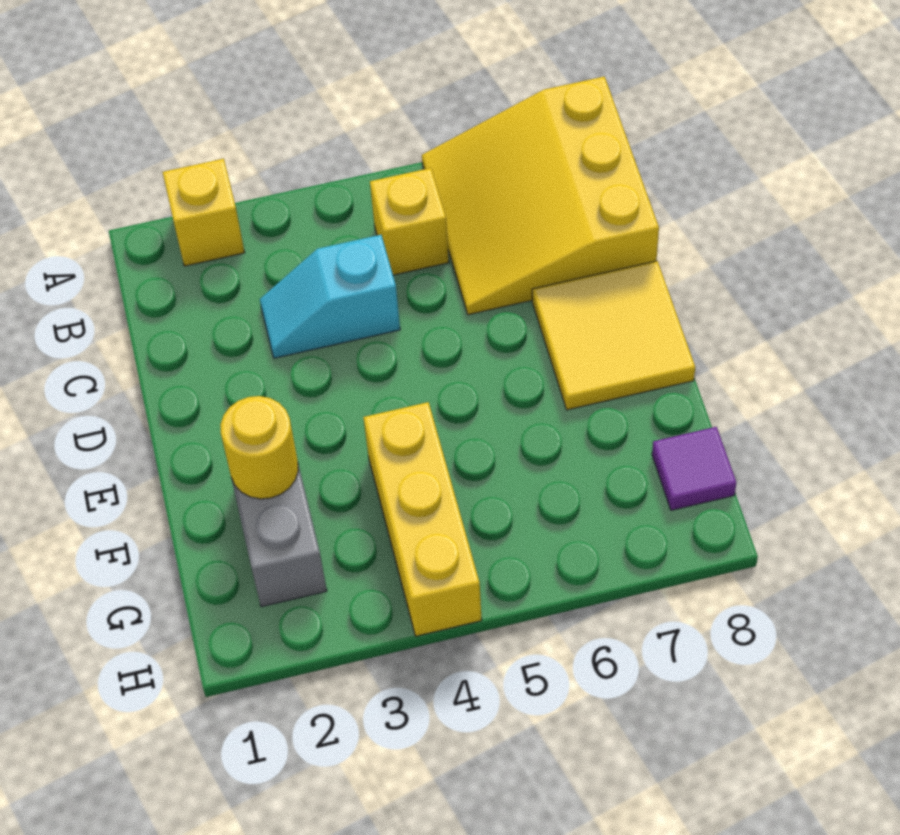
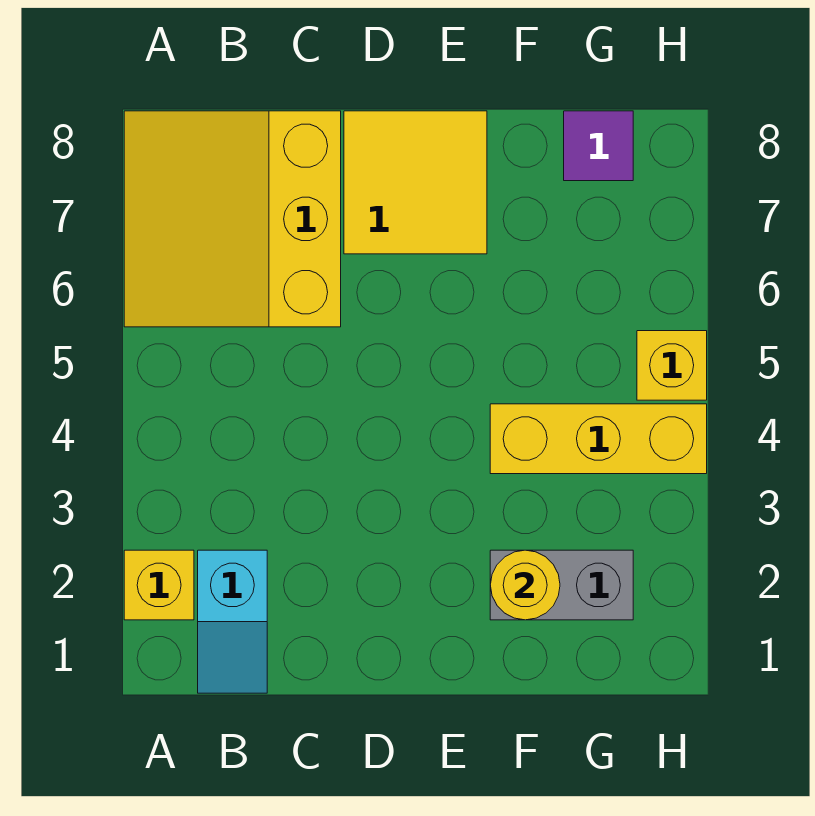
yellow 3x3 slope [422,77,659,315] -> yellow 3x3 slope turned to [124,111,341,327]
yellow 1x1 brick [370,168,449,275] -> yellow 1x1 brick moved to [637,331,707,400]
cyan 1x2 slope [260,235,400,358] -> cyan 1x2 slope moved to [198,550,267,693]

